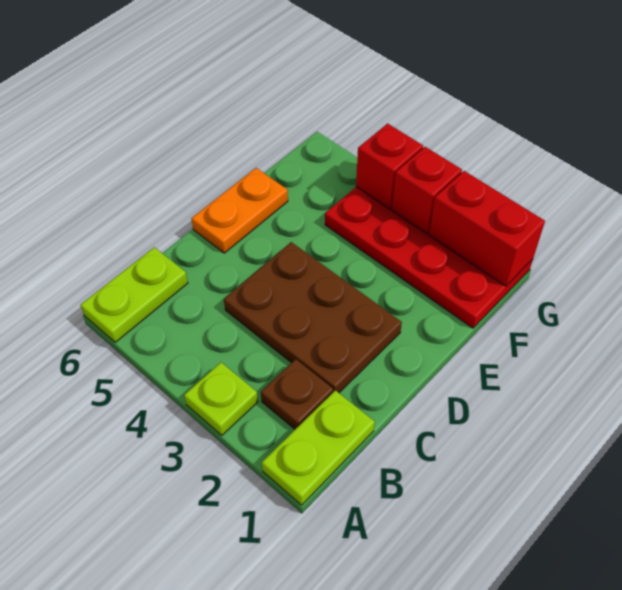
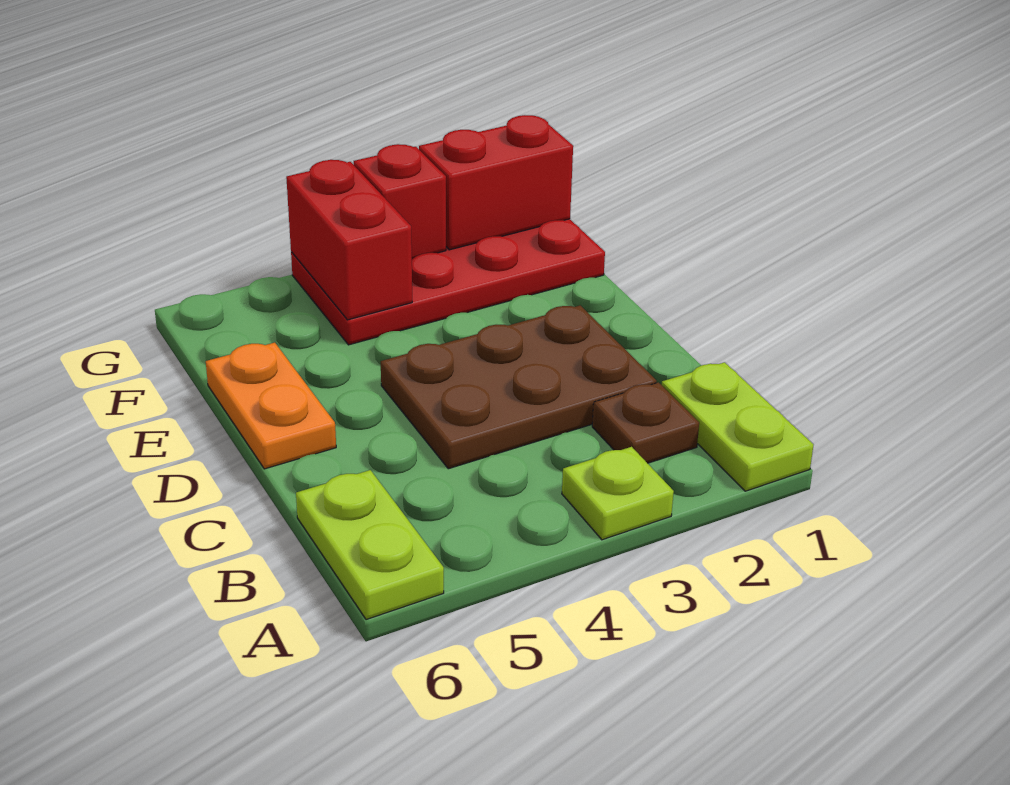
red 1x1 brick [356,124,423,209] -> red 1x2 brick [286,160,412,320]

